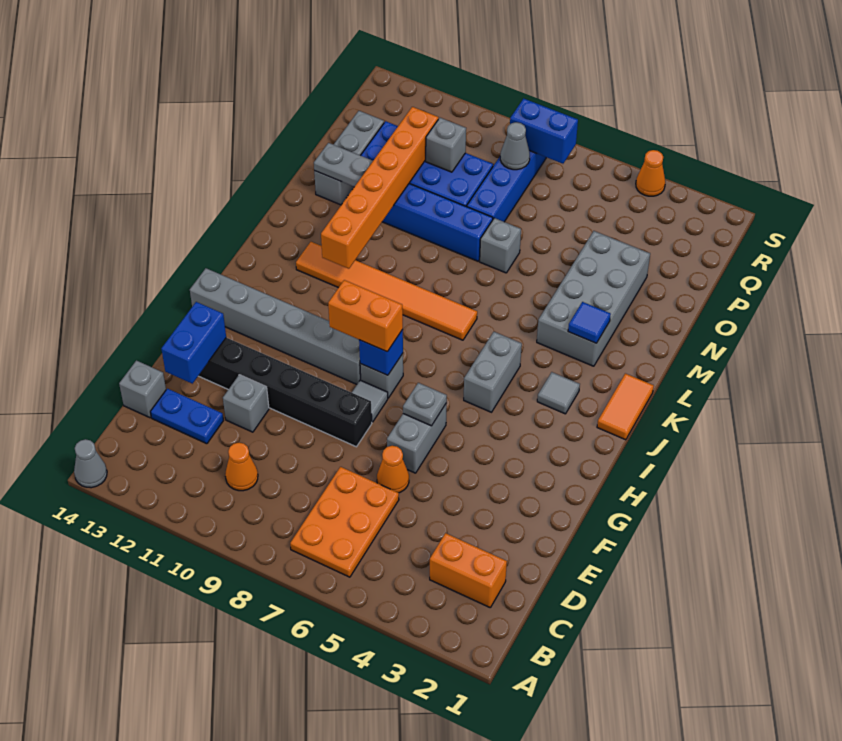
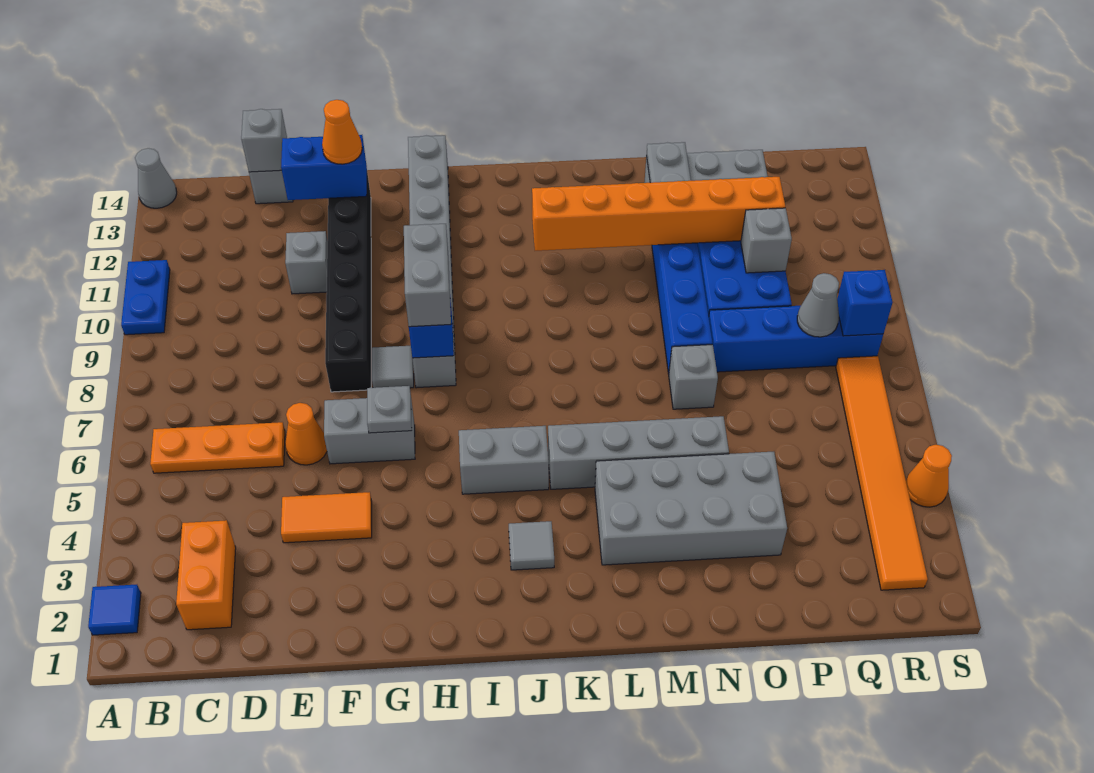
orange 2x3 plate [290,467,399,577] -> orange 1x3 plate [150,422,285,473]
orange 1x1 cone [225,443,258,491] -> orange 1x1 cone moved to [322,100,362,164]
blue 1x2 plate [150,389,223,444] -> blue 1x2 plate moved to [121,260,170,335]
none -> grey 1x1 brick [241,109,287,172]
orange 1x2 brick [328,280,403,352] -> grey 1x2 brick [404,224,451,327]
orange 1x2 tile [597,373,654,440] -> orange 1x2 tile moved to [281,492,372,543]
none -> grey 1x4 brick [548,416,729,489]
orange 1x6 tile [296,242,477,340] -> orange 1x6 tile moved to [836,356,928,590]
blue 1x1 tile [568,302,611,343] -> blue 1x1 tile moved to [88,585,141,635]
blue 1x2 brick [510,98,578,164] -> blue 1x1 brick [837,270,893,336]

